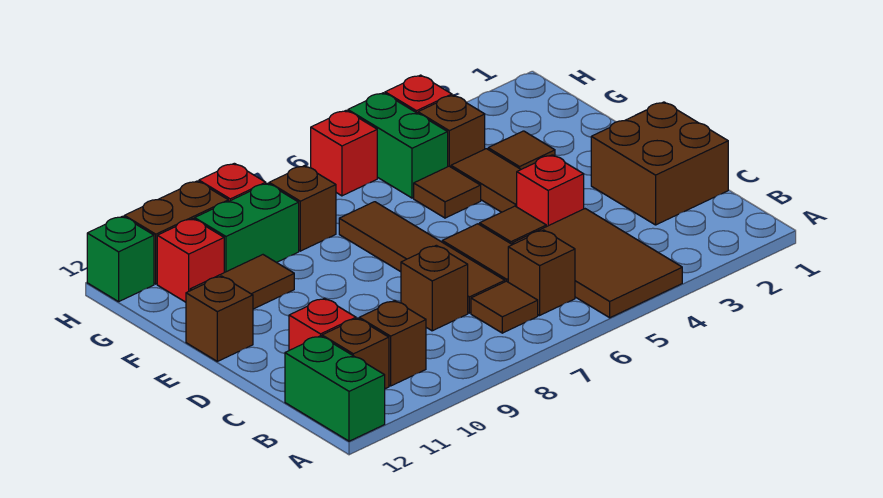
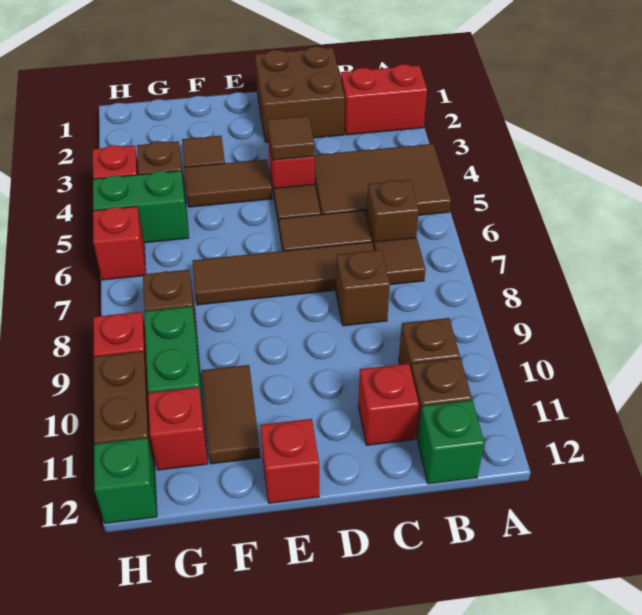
none -> red 1x2 brick [341,64,427,135]
green 1x2 brick [285,336,385,441] -> green 1x1 brick [418,400,485,484]
brown 1x1 brick [186,276,253,361] -> red 1x1 brick [260,419,319,503]
brown 1x1 tile [414,166,481,218] -> brown 1x1 tile moved to [267,116,314,160]

